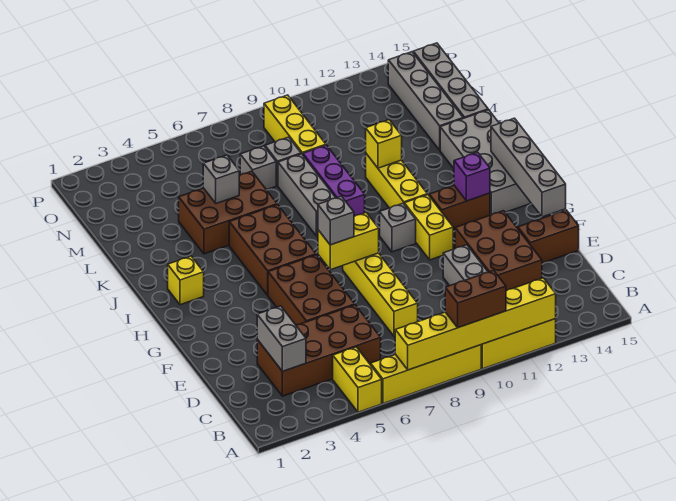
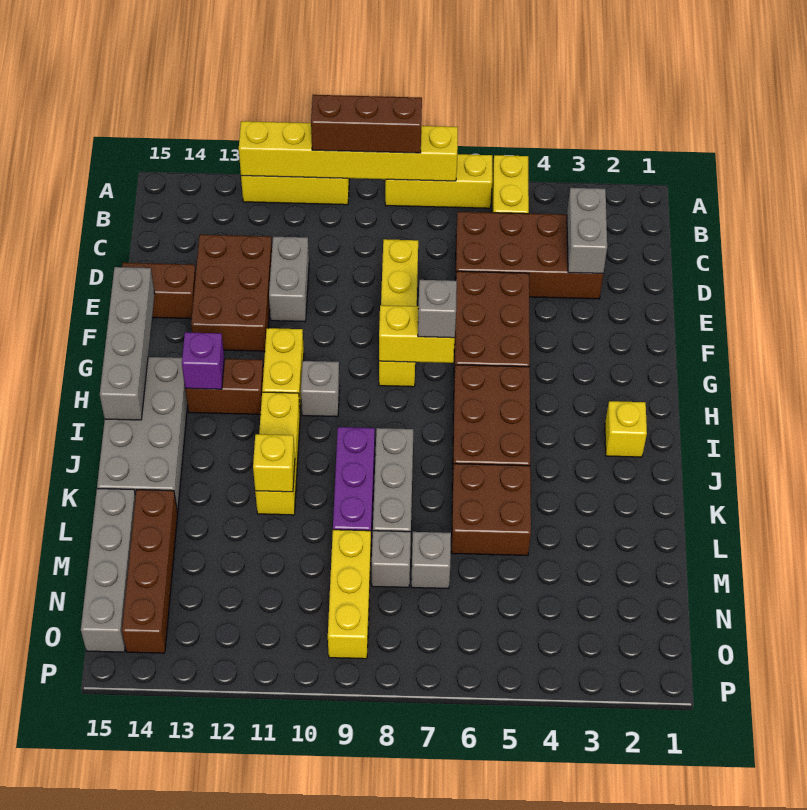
yellow 1x4 brick [371,345,481,404] -> yellow 1x3 brick [385,154,492,208]
brown 1x2 brick [445,270,506,328] -> brown 1x3 brick [311,95,422,153]
brown 2x3 brick [179,171,277,254] -> brown 2x2 brick [451,464,531,556]
grey 1x1 brick [203,155,239,204] -> none
grey 1x4 brick [388,52,463,150] -> brown 1x4 brick [122,490,178,653]

